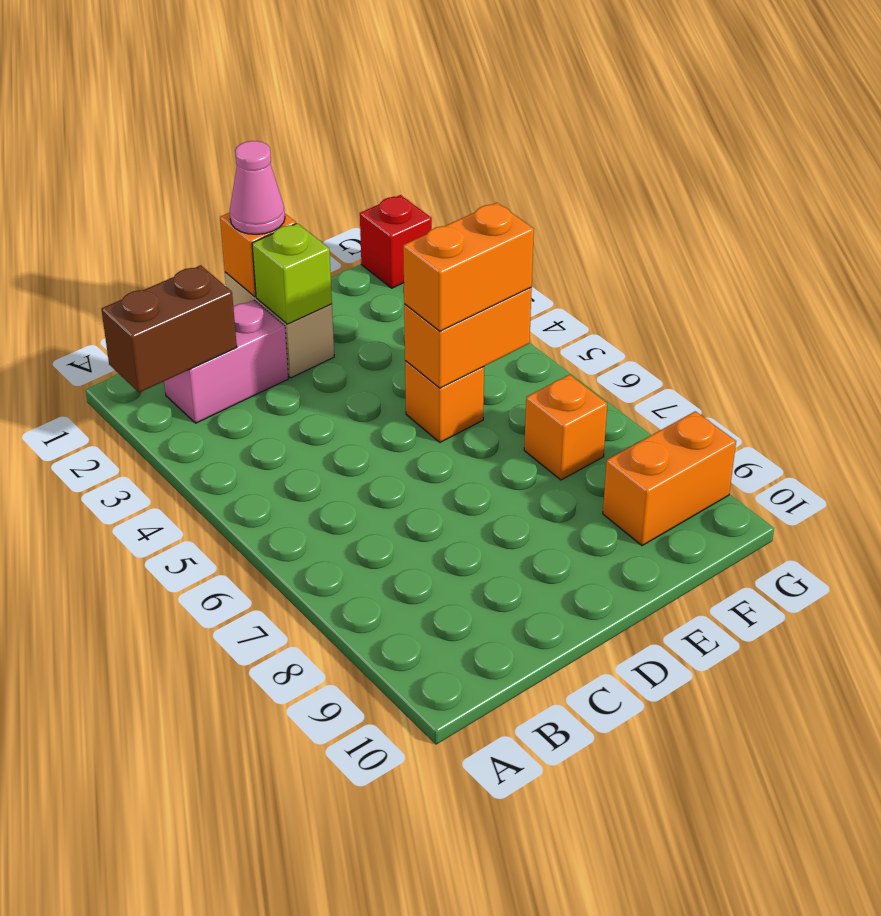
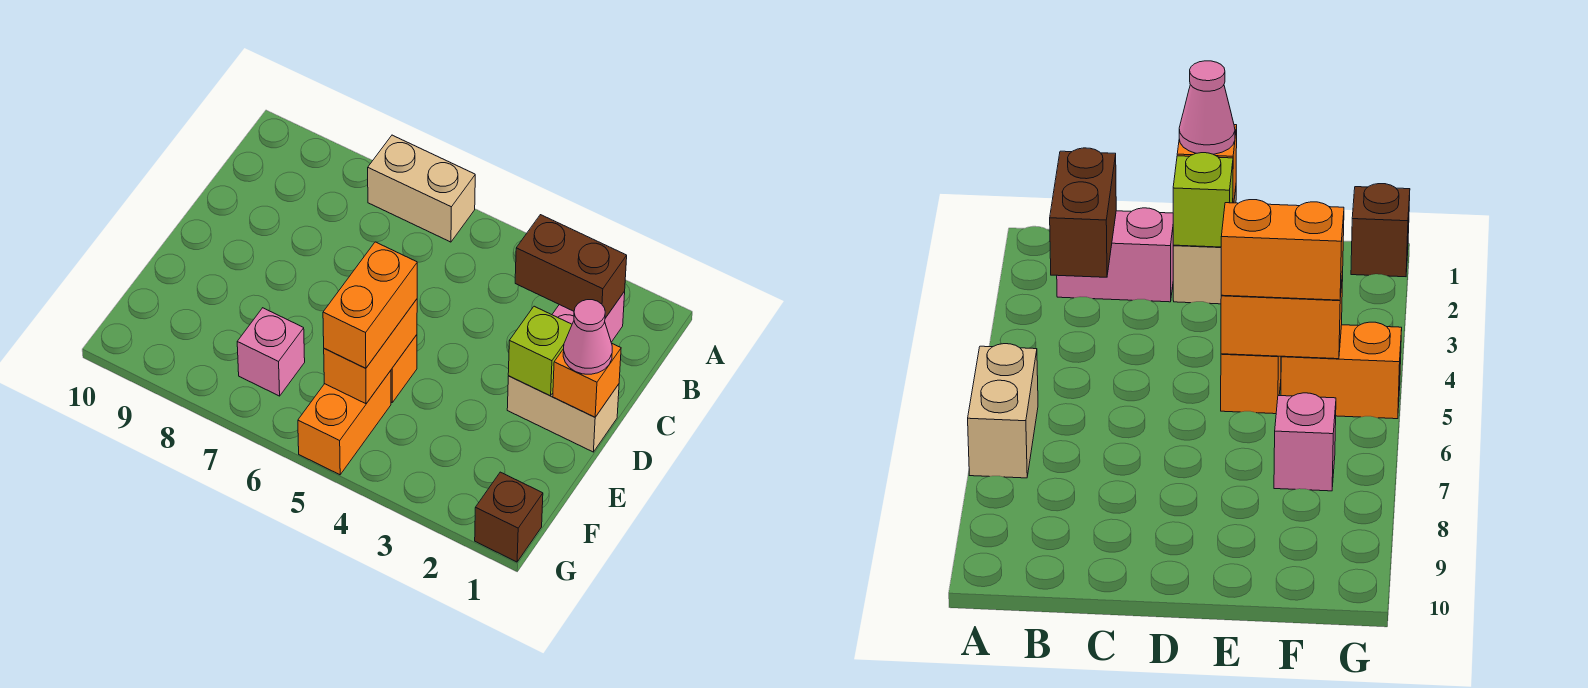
brown 1x2 brick [101,265,237,393] -> brown 1x2 brick turned to [515,215,627,318]
none -> tan 1x2 brick [368,135,475,242]
orange 1x1 brick [524,375,607,480] -> pink 1x1 brick [237,308,305,396]
orange 1x2 brick [603,411,736,546] -> orange 1x2 brick moved to [298,371,391,475]
red 1x1 brick [360,195,432,288] -> brown 1x1 brick [475,472,543,562]

